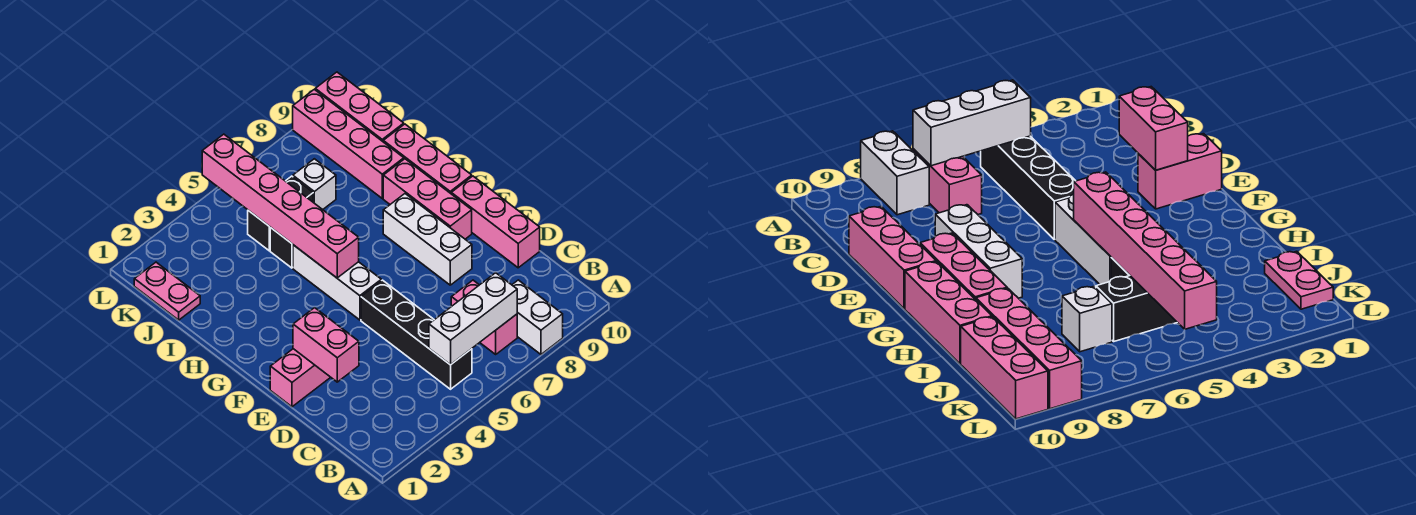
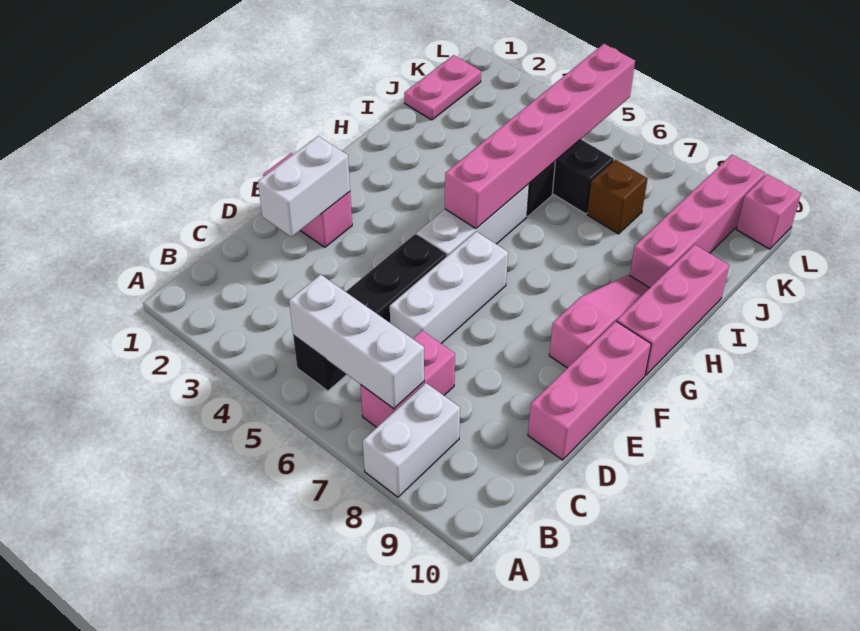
pink 1x2 brick [293,308,359,382] -> white 1x2 brick [258,136,350,237]
white 1x3 brick [383,194,472,285] -> white 1x3 brick moved to [390,232,508,343]
pink 1x3 brick [383,159,472,239] -> pink 1x3 slope [549,275,649,368]
white 1x1 brick [293,159,336,210] -> brown 1x1 brick [587,160,648,234]
pink 1x3 brick [315,72,404,141] -> pink 1x1 brick [736,174,801,249]

